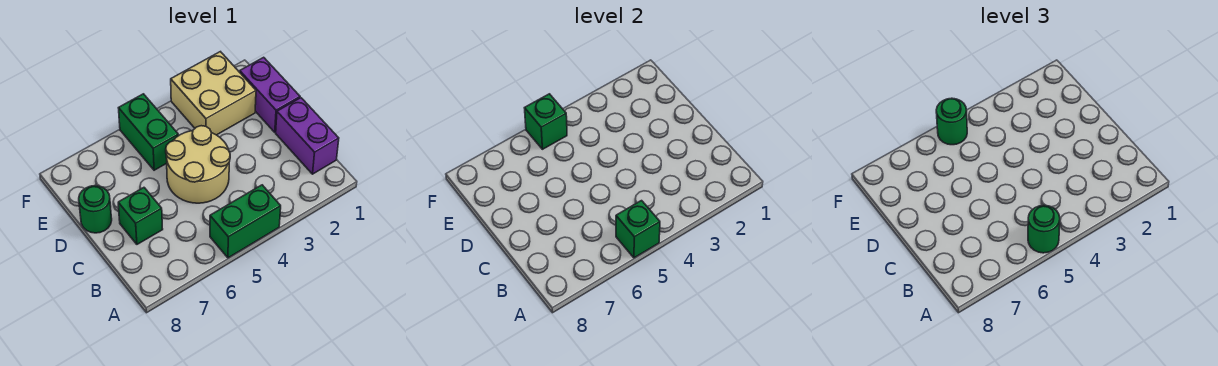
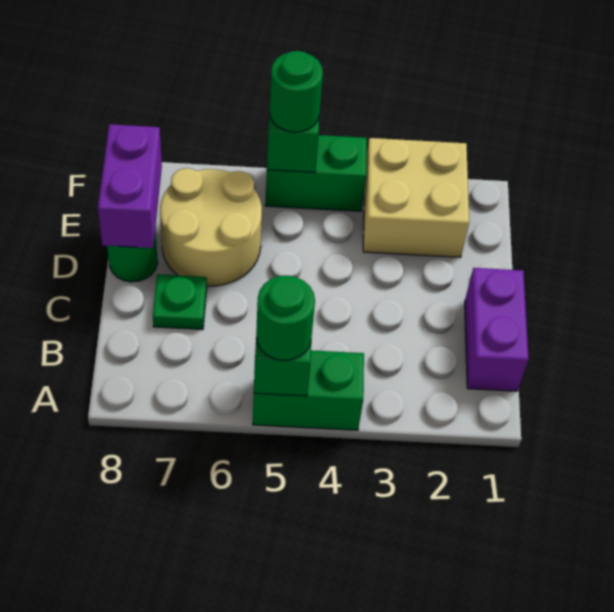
tan 2x2 round brick [166,126,230,203] -> tan 2x2 round brick moved to [160,168,262,286]
green 1x1 brick [118,188,163,244] -> green 1x1 plate [153,274,207,330]
purple 1x2 brick [240,57,300,132] -> purple 1x2 brick moved to [98,124,162,248]
green 1x2 brick [119,94,179,170] -> green 1x2 brick turned to [265,135,367,211]

